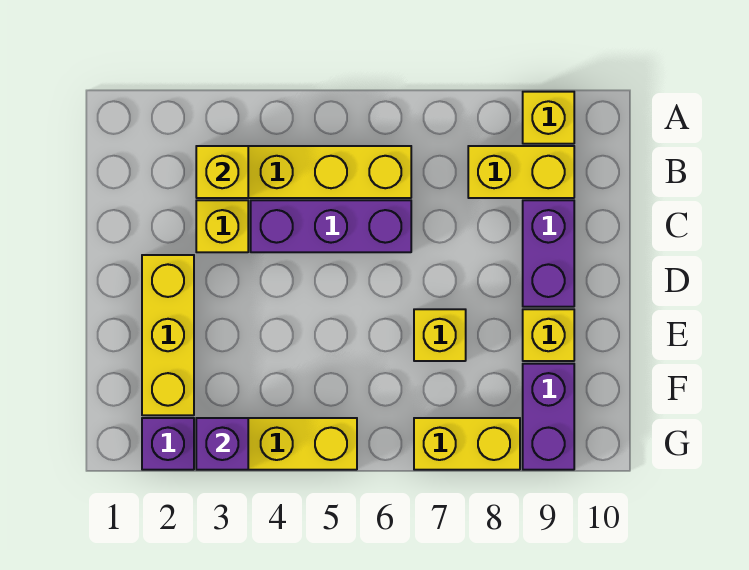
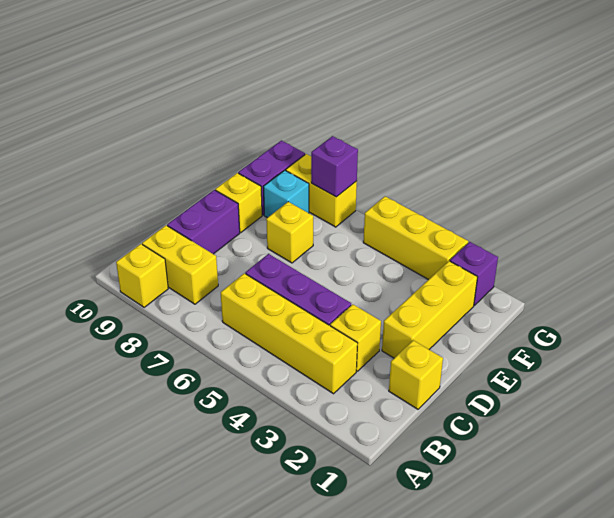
yellow 1x1 brick [196,146,248,198] -> yellow 1x1 brick moved to [389,340,443,409]
none -> cyan 1x1 brick [263,170,309,218]
purple 1x1 brick [196,418,248,470] -> purple 1x1 brick moved to [311,136,358,197]

